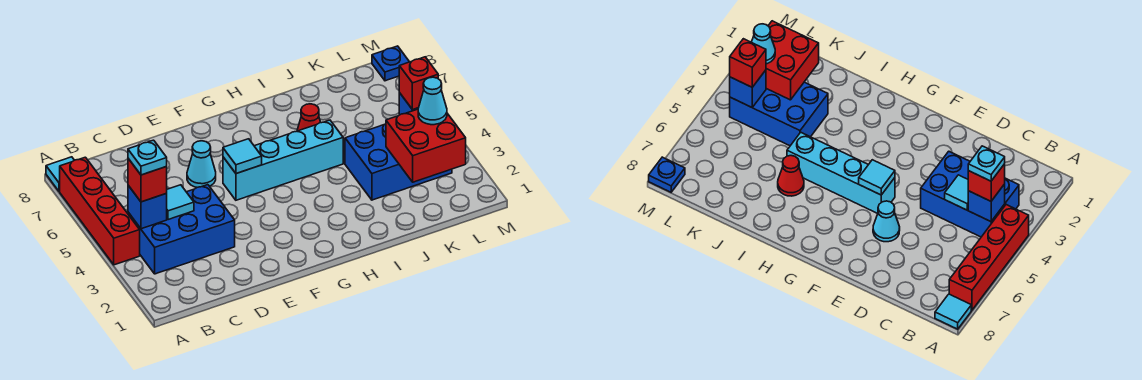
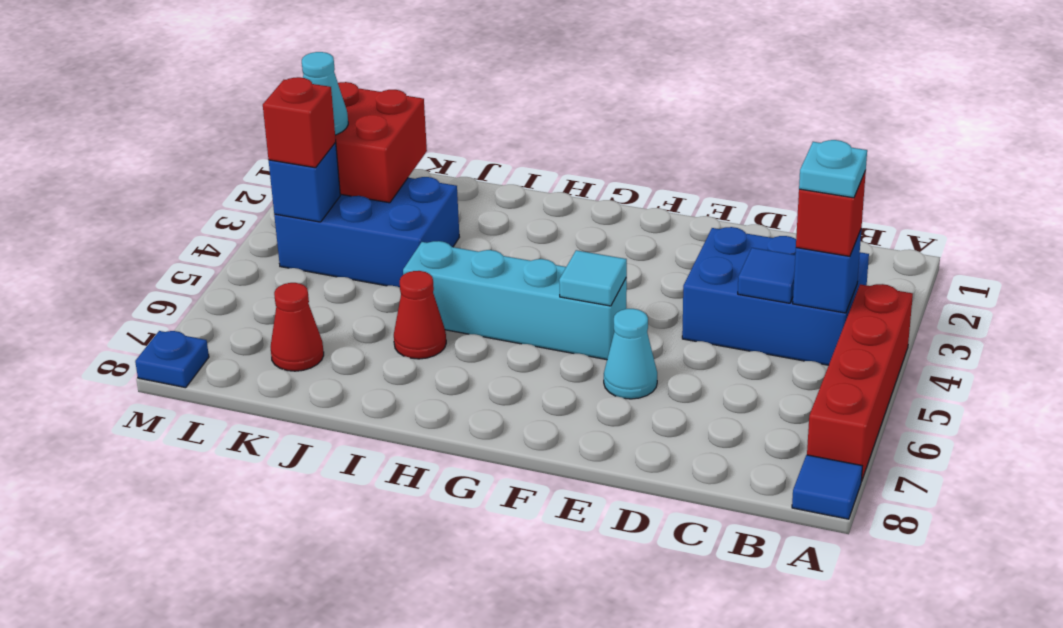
cyan 1x1 tile [46,157,74,192] -> blue 1x1 tile [792,455,862,519]
cyan 1x1 tile [166,185,194,220] -> blue 1x1 tile [738,248,795,303]
none -> red 1x1 cone [271,283,324,371]

